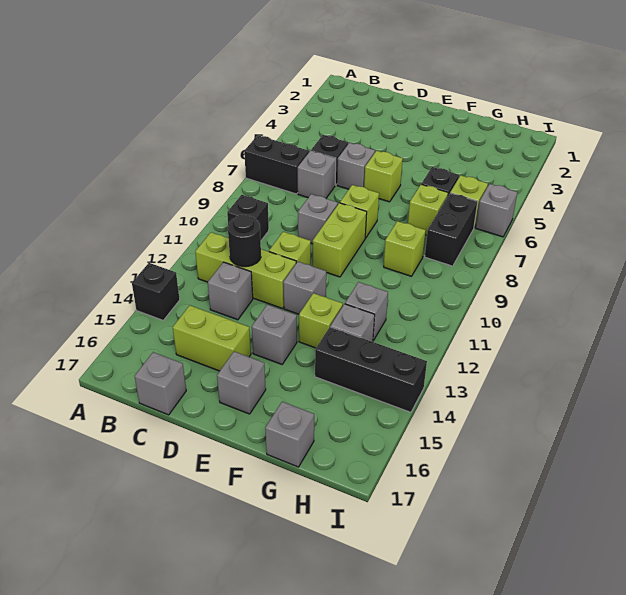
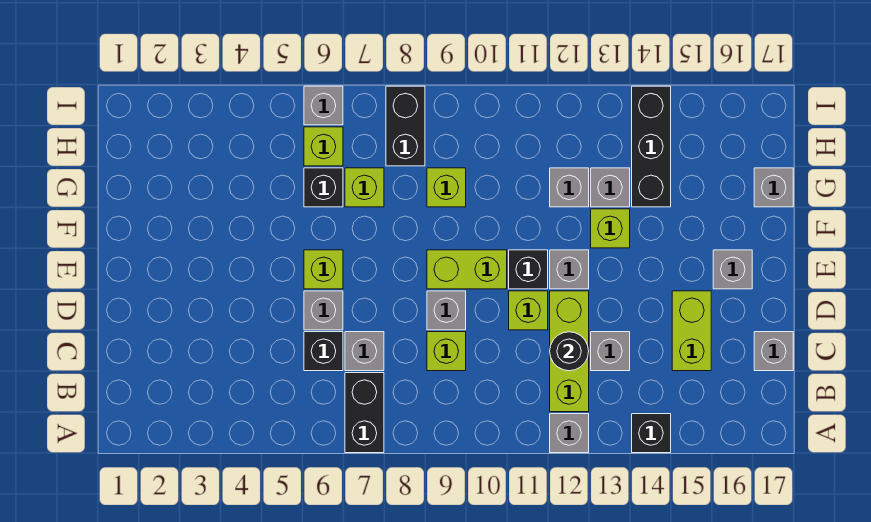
black 1x1 brick [227,195,269,240] -> black 1x1 brick moved to [509,250,548,289]
lime 1x1 brick [340,185,379,238] -> lime 1x1 brick moved to [427,332,466,371]
grey 1x1 brick [252,305,297,364] -> grey 1x1 brick moved to [550,414,589,453]
black 1x2 brick [425,193,478,266] -> black 1x2 brick turned to [386,86,425,166]

